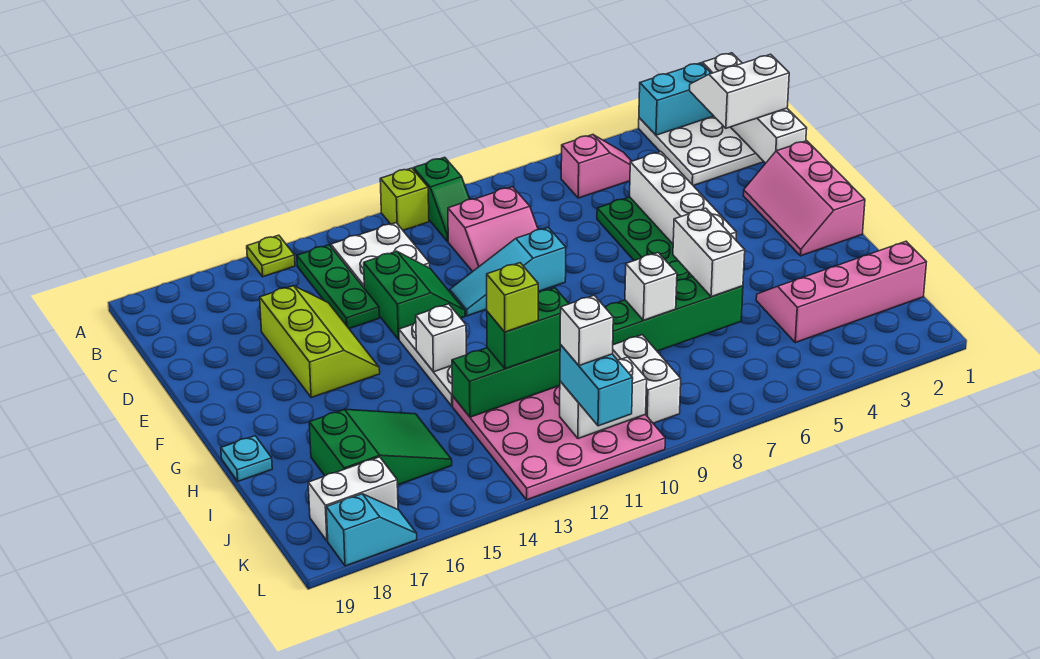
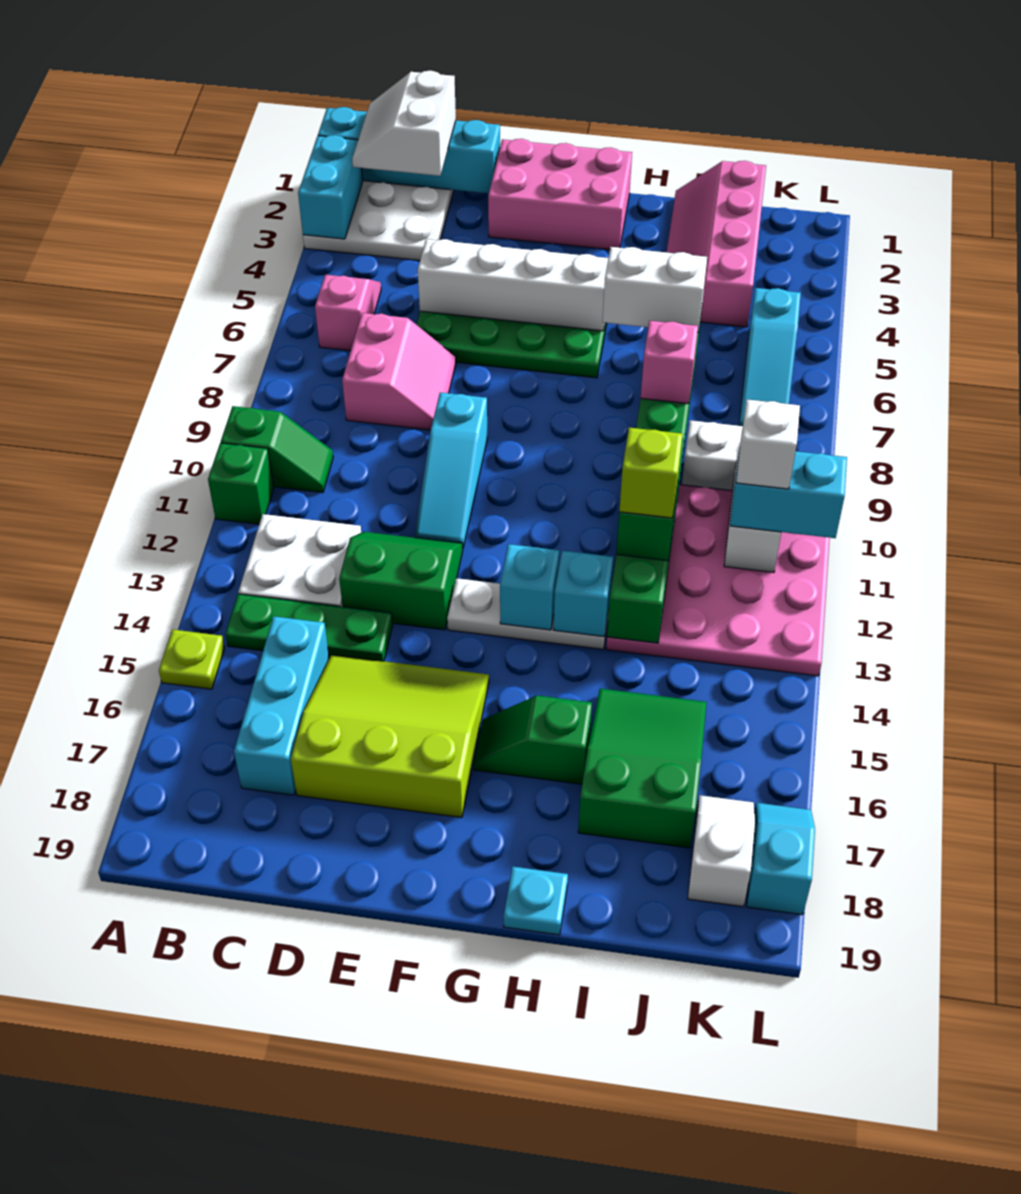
white 1x4 brick [702,53,807,163] -> cyan 1x4 brick [318,107,500,193]
lime 1x1 brick [380,168,429,230] -> green 1x1 brick [208,443,274,524]
pink 2x2 slope [448,187,538,272] -> pink 2x2 slope moved to [342,313,456,430]
none -> cyan 1x3 brick [234,616,329,795]
lime 2x3 slope [260,286,380,398] -> lime 3x3 slope [291,655,489,818]
pink 2x3 slope [743,141,865,256] -> pink 2x3 brick [488,139,632,250]
white 1x1 brick [416,304,466,372] -> cyan 1x1 brick [500,544,559,630]
none -> green 1x2 slope [474,695,592,784]
none -> cyan 1x1 brick [554,551,613,637]
white 1x1 brick [625,253,677,320] -> pink 1x1 brick [641,321,698,404]
none -> cyan 1x3 slope [739,288,801,426]
white 1x2 brick [308,457,398,541] -> white 1x2 slope [688,795,755,907]

